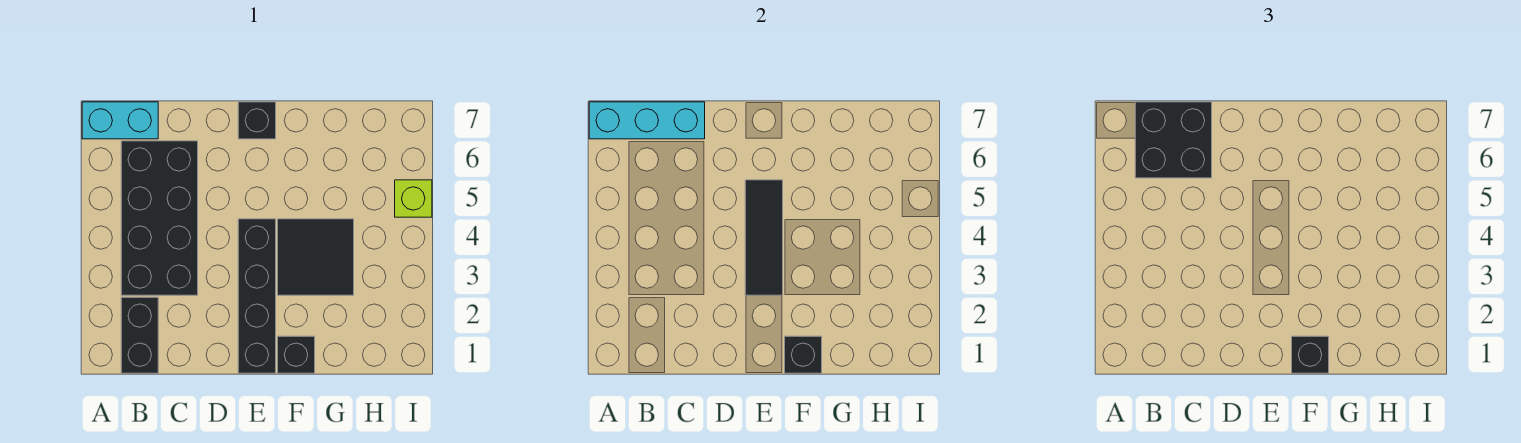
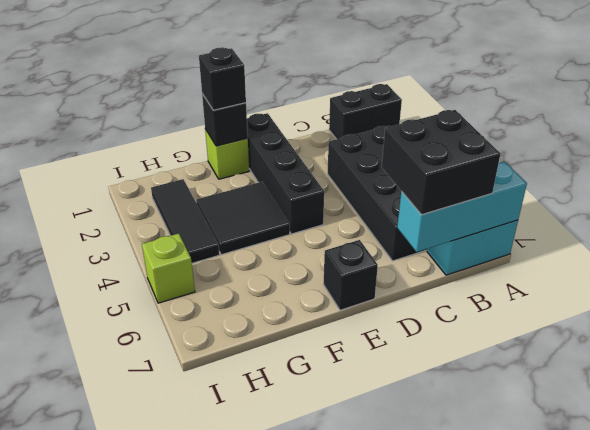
black 1x2 brick [121,297,158,373] -> black 1x2 brick turned to [329,84,402,139]
black 1x3 tile [745,180,783,295] -> black 1x3 tile moved to [151,179,219,263]
black 1x1 brick [278,336,315,373] -> lime 1x1 brick [205,129,249,179]

